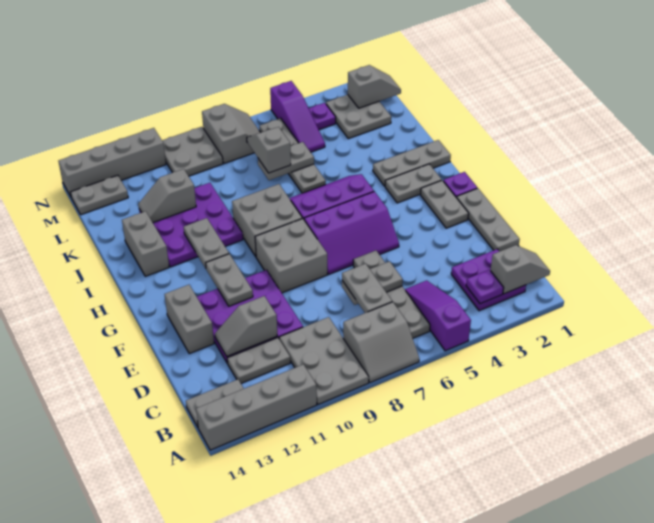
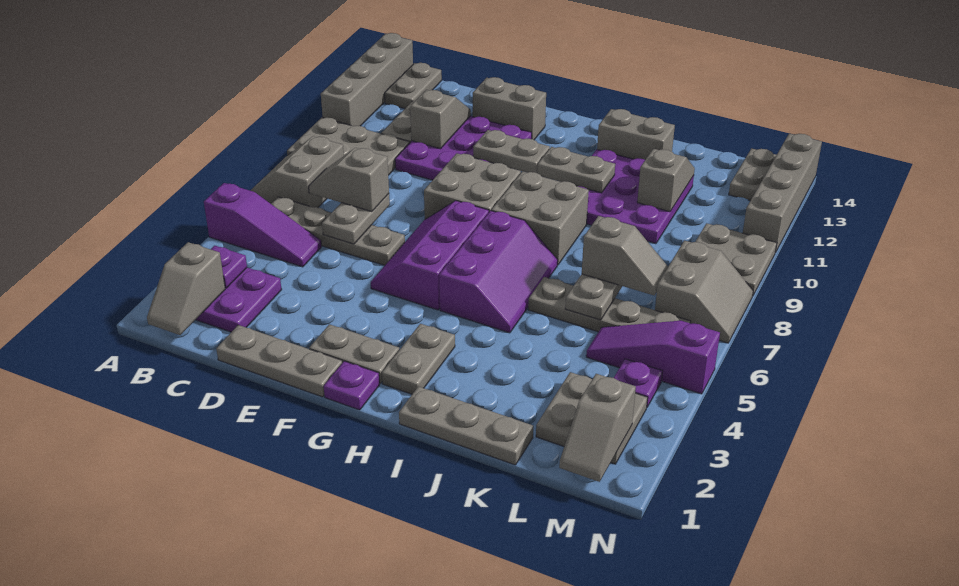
grey 1x2 plate [342,264,392,313] -> grey 1x2 slope [309,148,389,212]
grey 1x3 plate [373,140,451,186] -> grey 1x3 plate turned to [399,386,533,465]
grey 2x2 slope [202,104,261,164] -> grey 2x2 slope turned to [655,241,753,343]

